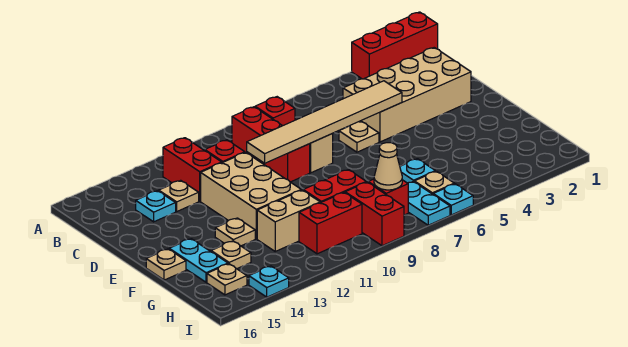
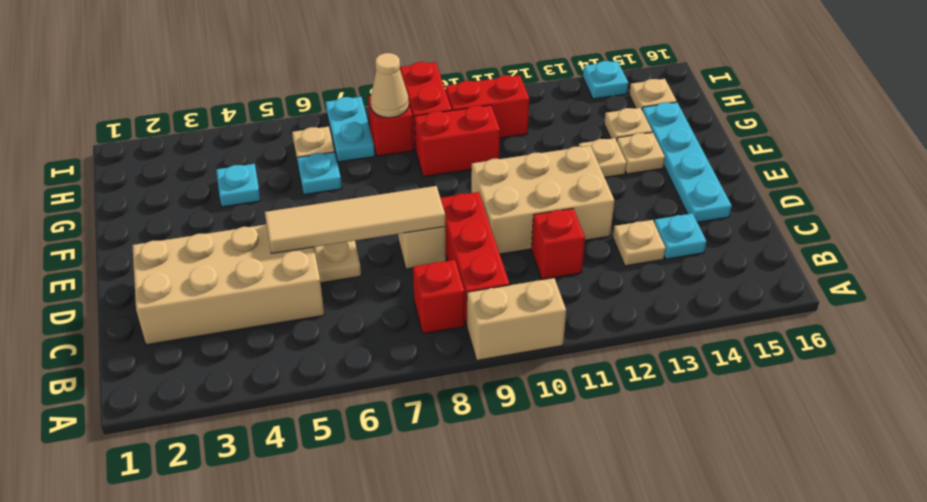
red 1x3 brick [352,12,438,79] -> none
red 1x2 brick [163,138,222,201] -> none
tan 1x6 tile [247,81,402,163] -> tan 1x4 tile [265,186,445,254]
tan 2x3 brick [201,152,301,239] -> tan 2x3 brick turned to [471,146,614,254]
cyan 1x2 plate [169,239,228,282] -> cyan 1x4 plate [642,102,732,222]
tan 1x1 plate [146,249,186,280] -> tan 1x1 plate moved to [617,132,665,174]
tan 1x2 brick [257,190,320,251] -> tan 1x2 brick moved to [467,278,566,360]
cyan 1x1 plate [433,184,473,215] -> cyan 1x1 plate moved to [216,164,261,207]

